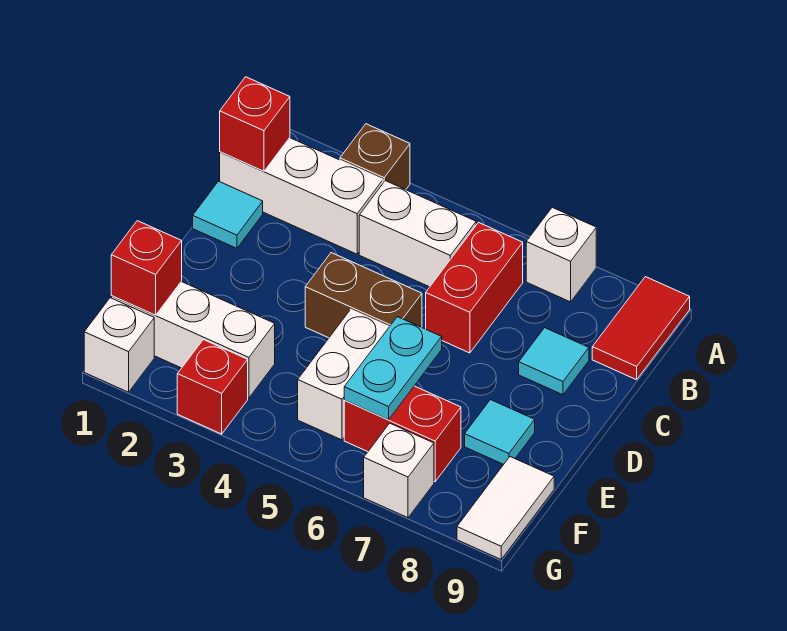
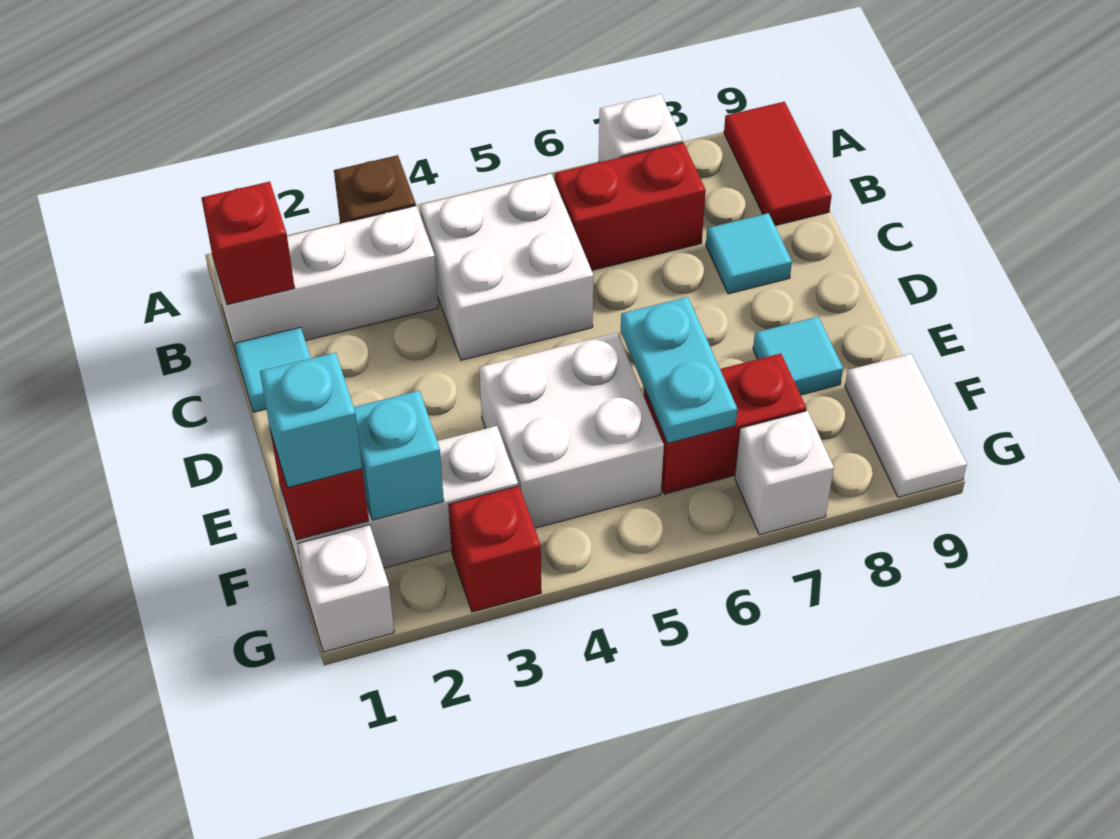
white 1x2 brick [359,181,476,287] -> white 2x2 brick [420,174,594,360]
red 1x2 brick [426,223,523,353] -> red 1x2 brick turned to [555,142,706,270]
brown 1x2 brick [305,253,422,338] -> none
white 1x2 brick [298,310,389,440] -> white 2x2 brick [479,333,664,528]
none -> cyan 1x1 brick [260,352,362,488]
none -> cyan 1x1 brick [354,391,444,520]

